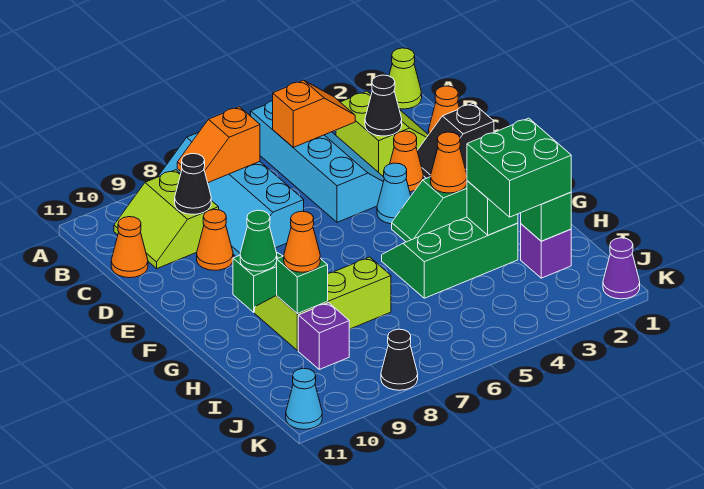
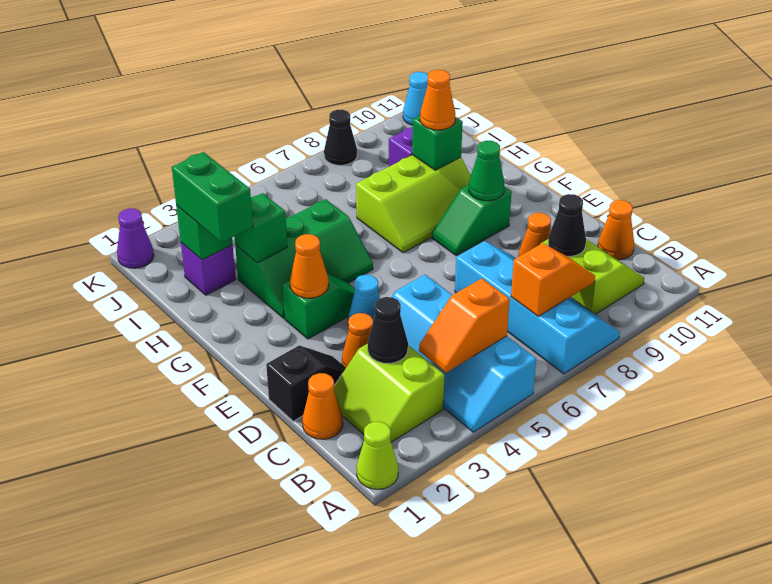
green 2x2 brick [467,118,571,217] -> green 1x2 brick [172,152,253,243]

